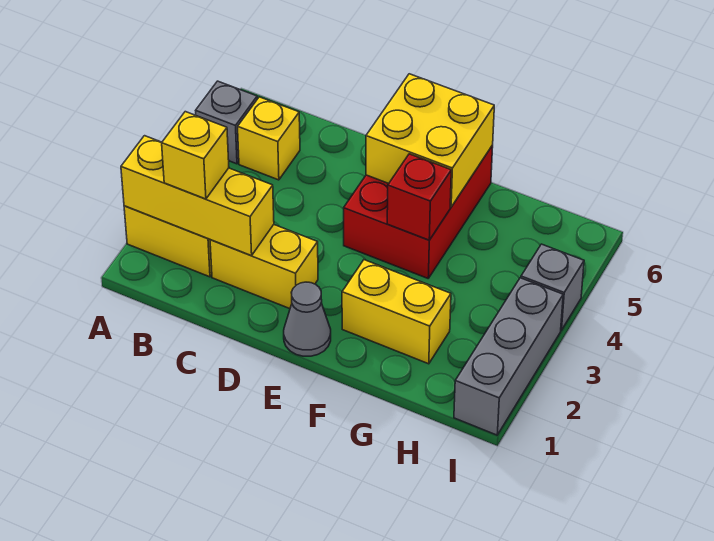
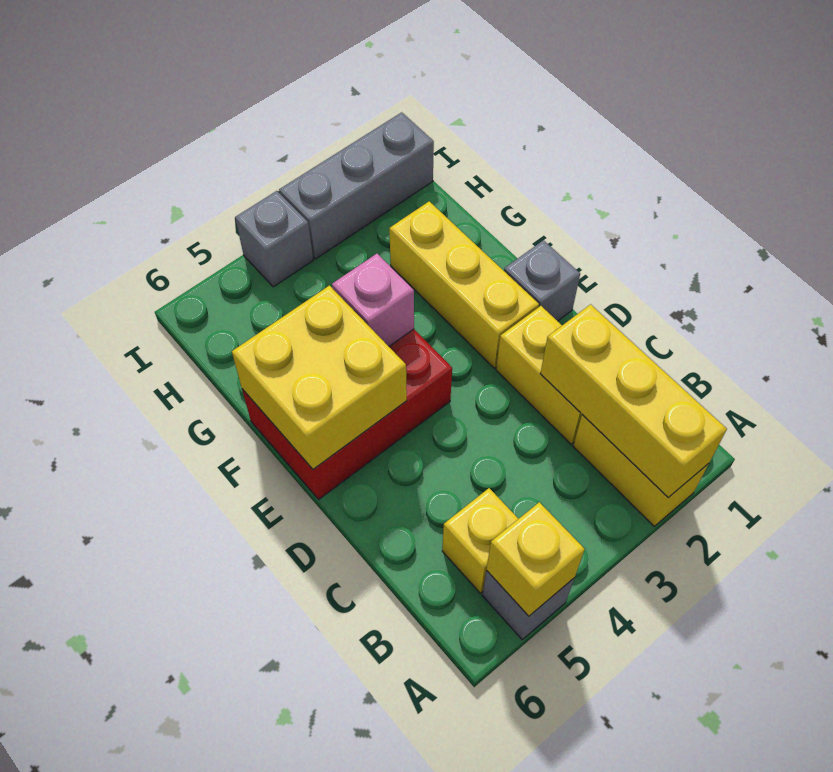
yellow 1x1 brick [162,112,229,199] -> yellow 1x1 brick moved to [487,502,585,616]
grey 1x1 cone [284,282,331,356] -> grey 1x1 brick [504,240,580,321]
yellow 1x2 brick [342,260,451,364] -> yellow 1x3 brick [389,201,539,368]
red 1x1 brick [387,154,451,240] -> pink 1x1 brick [332,254,414,346]

